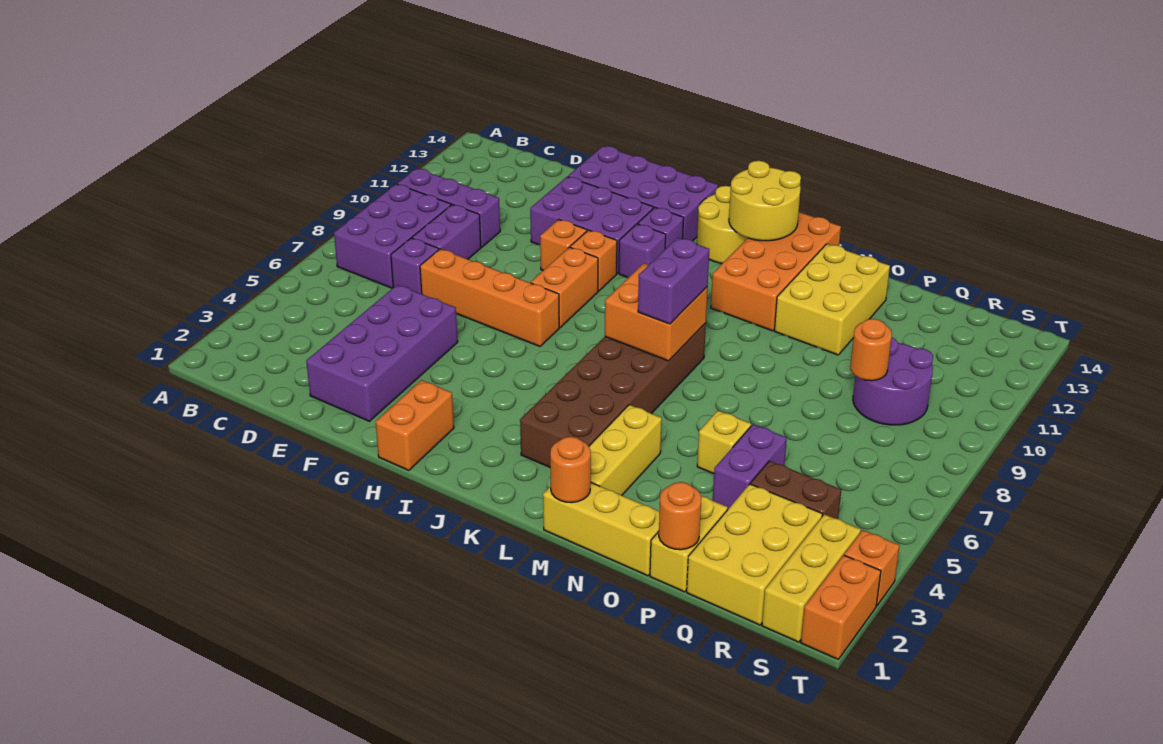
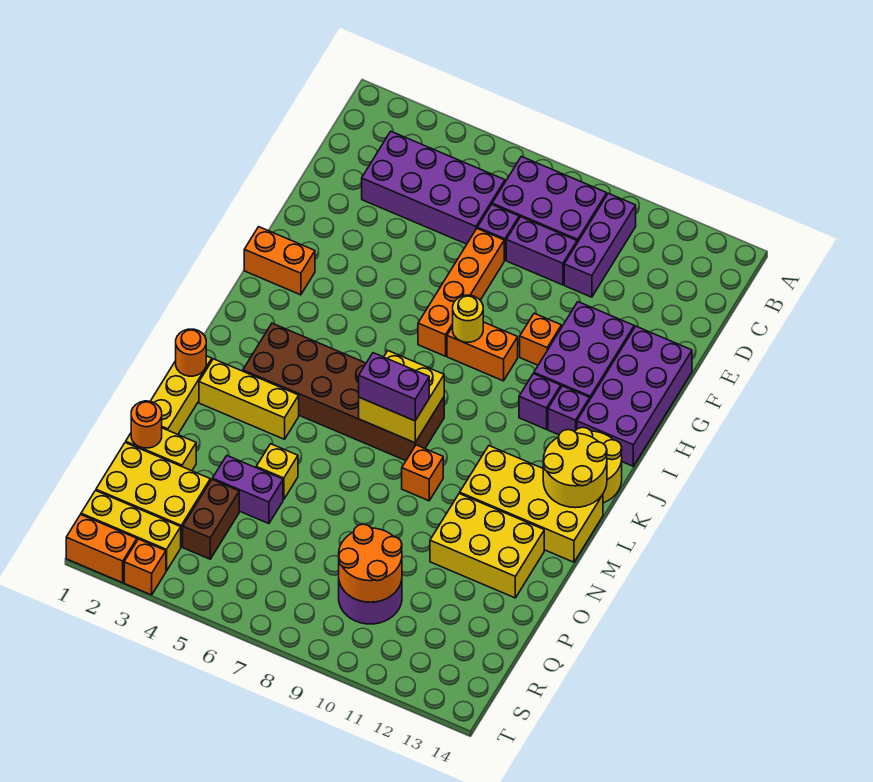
purple 2x4 brick [306,285,458,421] -> purple 2x4 brick moved to [362,132,505,244]
none -> yellow 1x1 round brick [453,295,483,342]
orange 1x1 brick [570,230,617,291] -> orange 1x1 brick moved to [402,445,443,501]
orange 2x2 brick [605,263,708,361] -> yellow 2x2 brick [359,351,444,443]
orange 2x4 brick [711,212,841,331] -> yellow 2x4 brick [460,446,603,562]
orange 1x1 round brick [850,319,892,381] -> orange 2x2 round brick [339,524,402,602]

